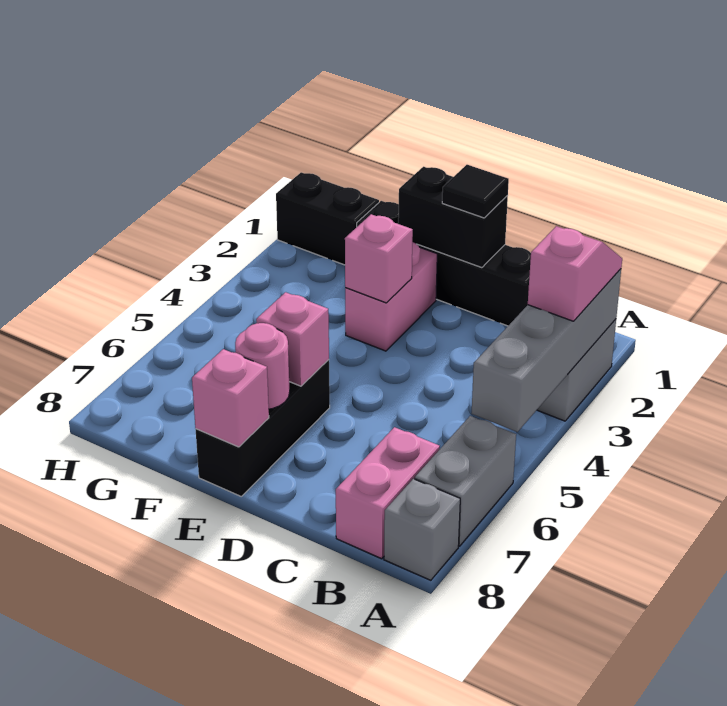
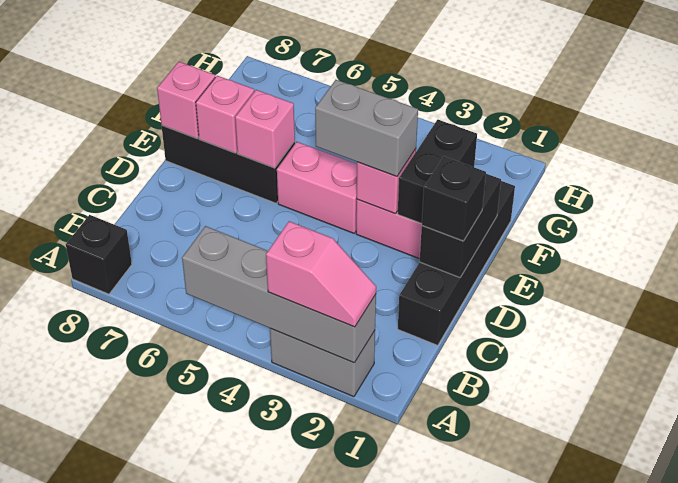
grey 1x2 brick [415,416,516,546] -> grey 1x2 brick moved to [315,80,418,176]
grey 1x1 brick [384,479,460,580] -> black 1x1 brick [66,215,132,294]
pink 1x2 brick [336,427,440,559] -> pink 1x2 brick moved to [277,142,357,233]
black 1x1 tile [442,165,509,218] -> black 1x1 brick [422,157,486,241]
pink 1x1 round brick [235,323,290,409] -> pink 1x1 brick [196,76,254,153]
black 1x2 brick [276,172,379,265] -> black 1x2 brick moved to [398,120,477,224]

